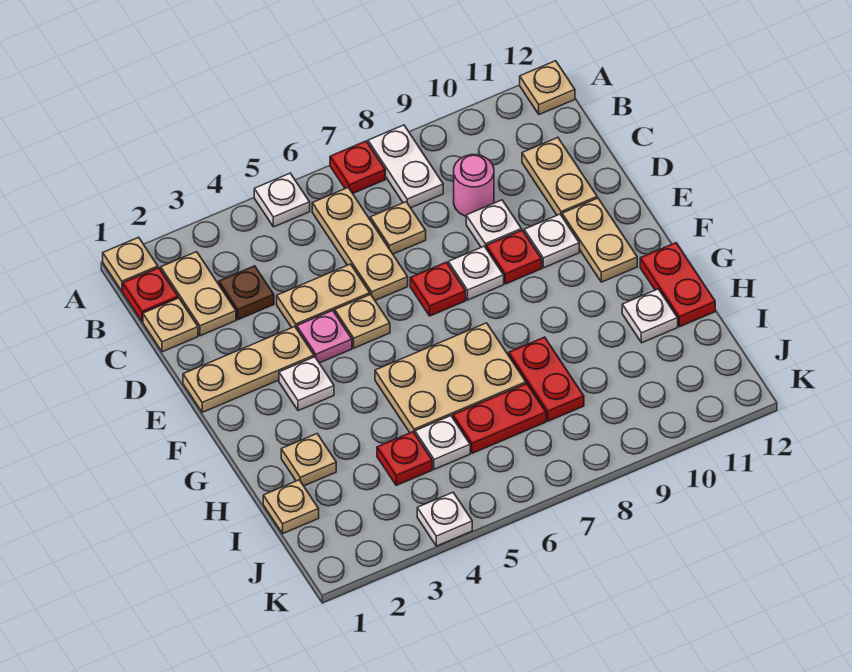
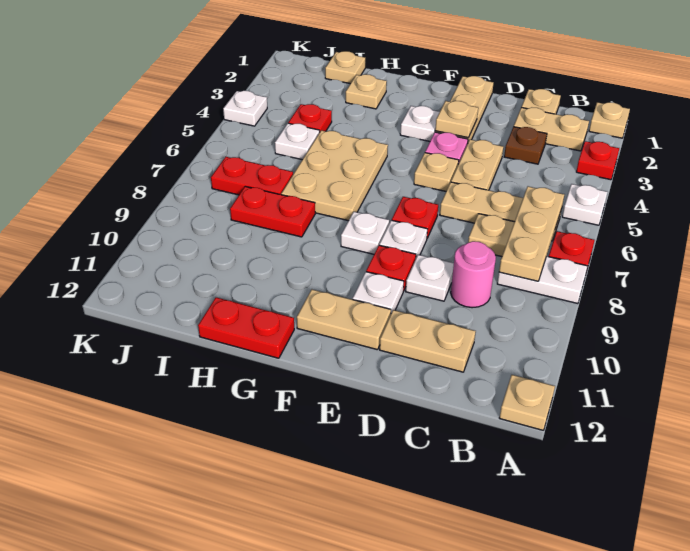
red 1x1 plate [123,268,178,321] -> red 1x1 plate moved to [576,141,619,180]
none -> tan 1x3 plate [499,186,564,281]
none -> tan 1x1 plate [435,101,478,138]
white 1x1 plate [622,289,678,343] -> white 1x1 plate moved to [341,212,389,254]
red 1x2 plate [453,384,546,453] -> red 1x2 plate turned to [211,157,293,195]

